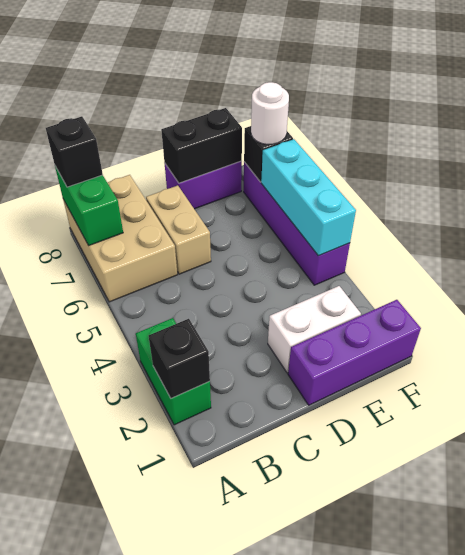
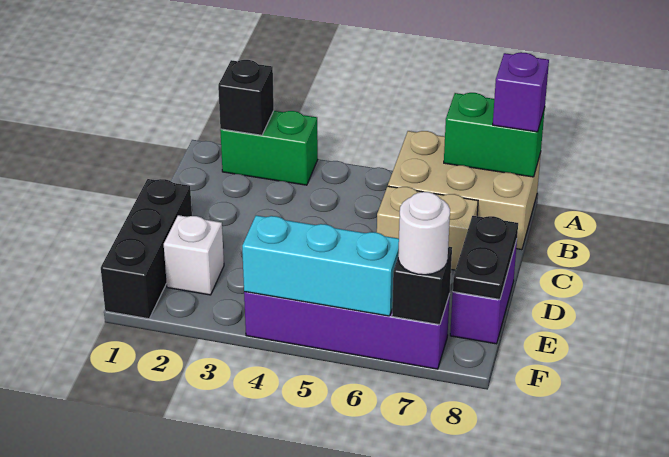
black 1x1 brick [46,116,103,187] -> purple 1x1 brick [493,52,549,132]
purple 1x3 brick [288,300,421,405] -> black 1x3 brick [101,179,192,319]
white 1x2 brick [268,286,361,373] -> white 1x1 brick [164,215,224,295]
black 1x2 brick [161,108,242,183] -> black 1x2 plate [453,216,518,299]

